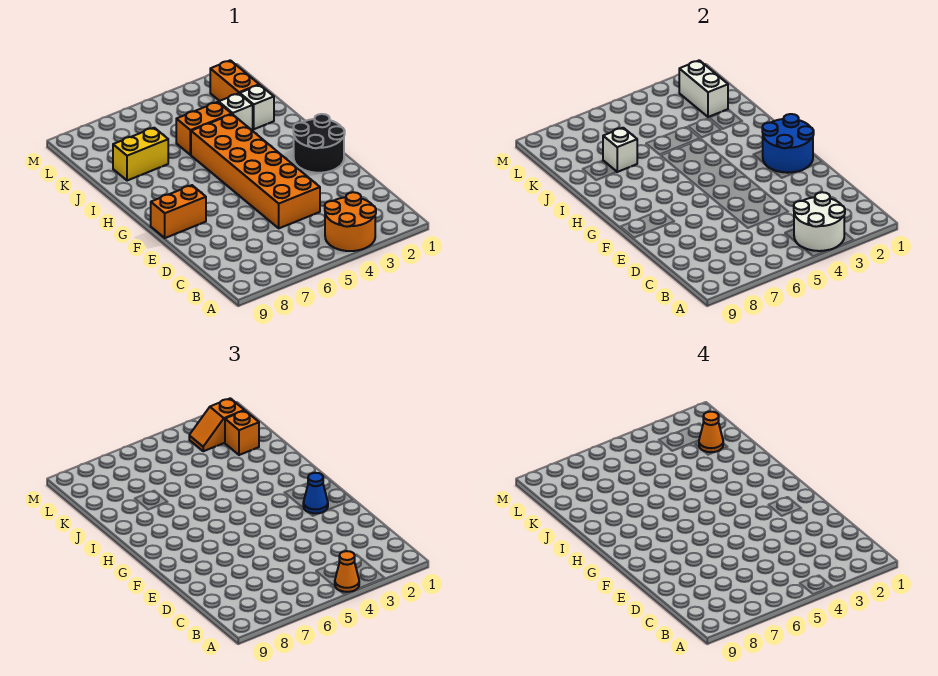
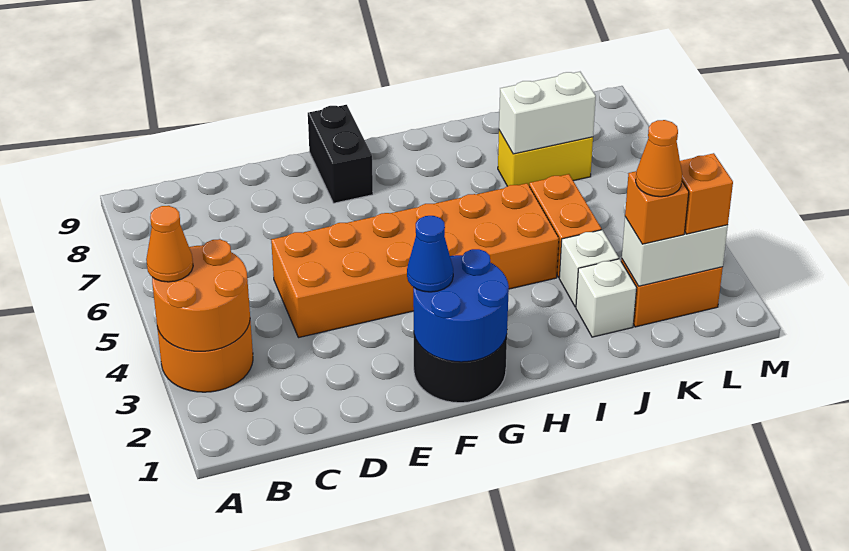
white 2x2 round brick [794,192,845,251] -> orange 2x2 round brick [152,239,250,351]
orange 1x2 brick [151,185,206,238] -> black 1x2 brick [308,105,373,203]
yellow 1x2 brick [113,128,168,181] -> yellow 1x2 brick turned to [498,130,593,186]
white 1x1 brick [603,128,637,172] -> white 1x2 brick [499,72,596,154]

